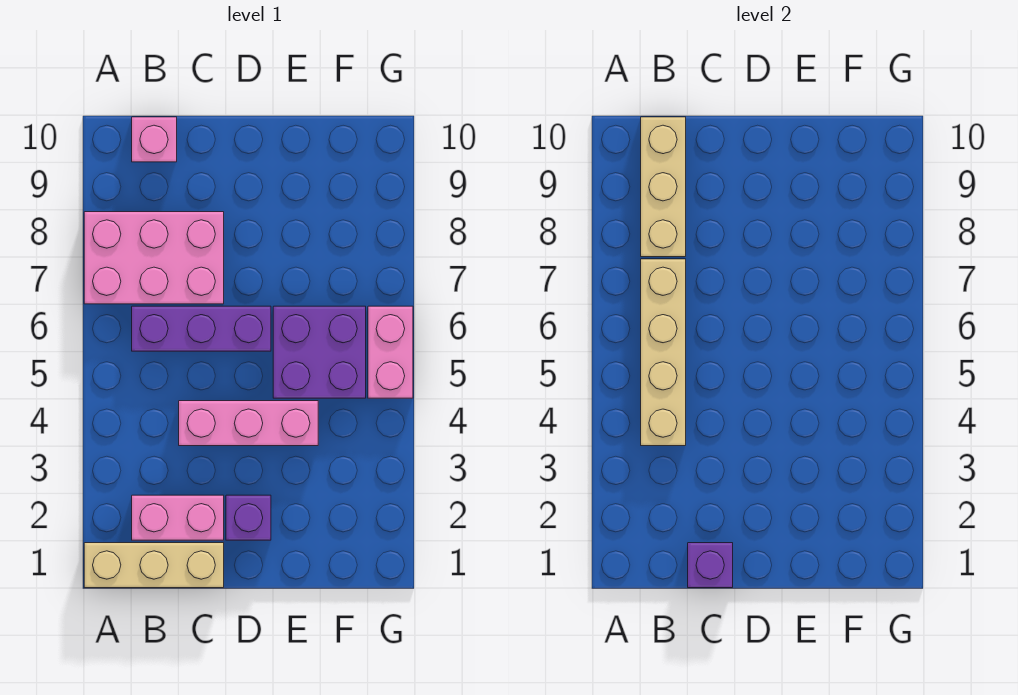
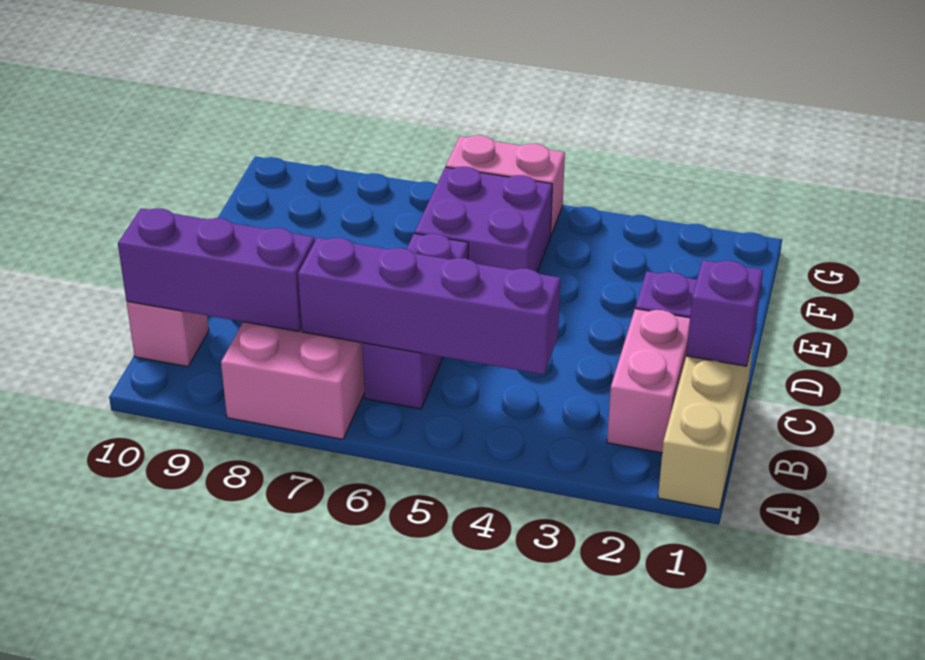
tan 1x4 brick [641,259,686,446] -> purple 1x4 brick [298,238,560,375]
tan 1x3 brick [641,117,686,257] -> purple 1x3 brick [118,208,315,331]
pink 1x3 brick [179,401,318,446] -> none

